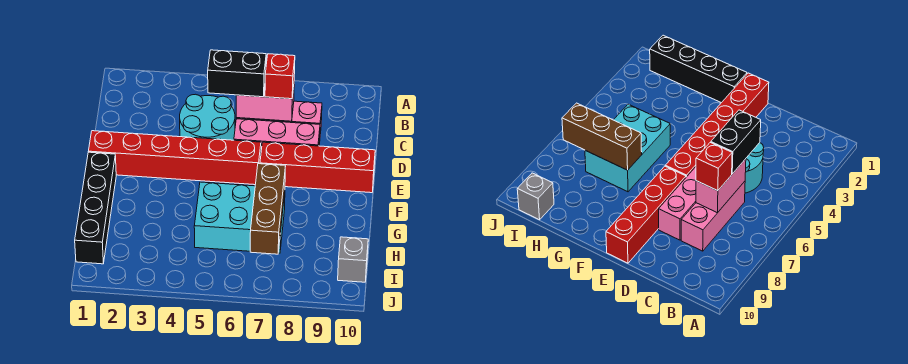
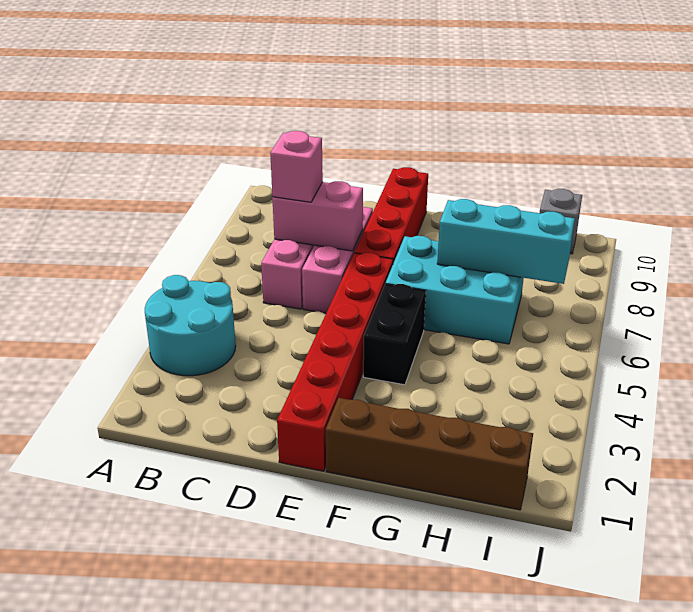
cyan 2x2 round brick [180,94,235,140] -> cyan 2x2 round brick moved to [145,275,236,376]
black 1x2 brick [208,50,266,97] -> black 1x2 brick moved to [363,284,426,385]
pink 1x2 brick [236,87,294,121] -> pink 1x2 brick turned to [272,181,363,251]
red 1x1 brick [265,54,295,99] -> pink 1x1 brick [270,131,323,202]
black 1x4 brick [75,152,116,264] -> brown 1x4 brick [326,398,533,510]
cyan 2x3 brick [194,182,285,253] -> cyan 2x3 brick turned to [386,236,524,344]
brown 1x3 brick [250,164,286,254] -> cyan 1x3 brick [437,199,575,284]

